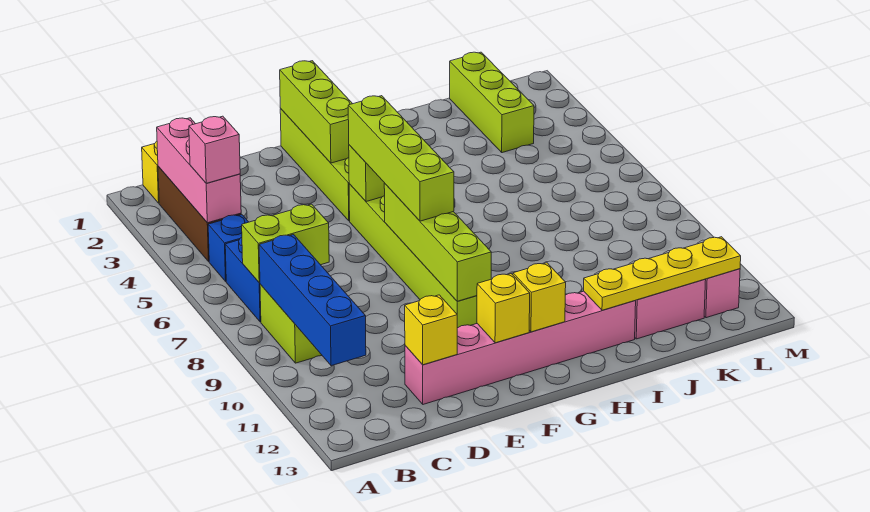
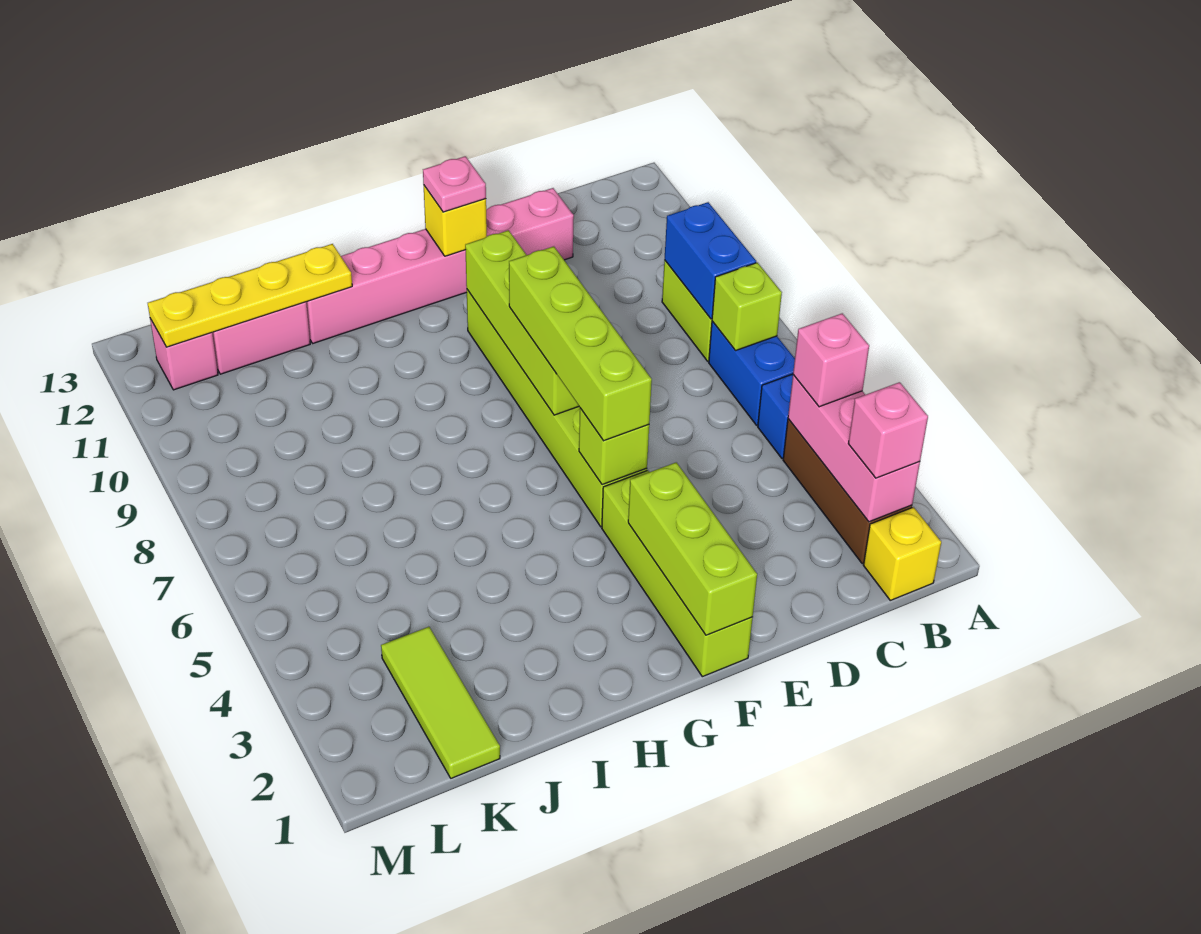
none -> pink 1x1 brick [848,382,928,478]
lime 1x2 brick [242,204,329,283] -> lime 1x1 brick [712,263,782,351]
blue 1x4 brick [259,235,366,366] -> blue 1x2 brick [664,202,756,319]
yellow 1x1 brick [405,295,457,365] -> none
none -> pink 1x1 plate [423,156,486,212]
yellow 1x1 brick [513,263,566,332] -> none
lime 1x3 brick [450,52,534,153] -> lime 1x3 tile [381,627,500,778]

